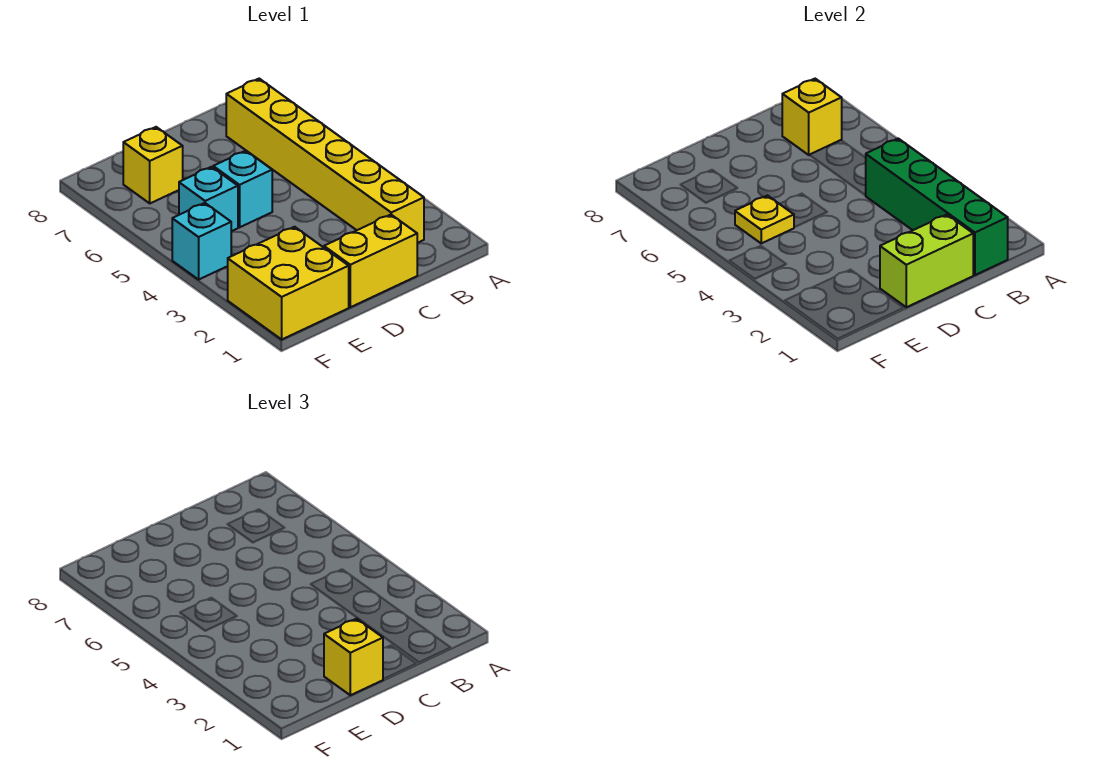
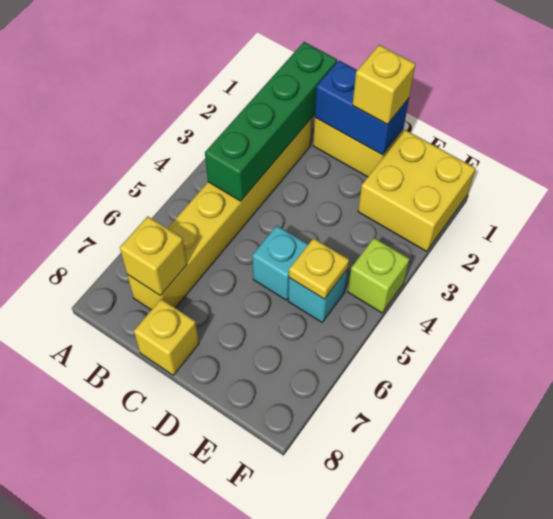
lime 1x2 brick [880,215,973,307] -> blue 1x2 brick [315,61,409,155]
yellow 1x1 brick [123,127,183,203] -> yellow 1x1 brick moved to [134,299,199,375]
cyan 1x1 brick [172,203,231,279] -> lime 1x1 brick [348,238,409,313]

